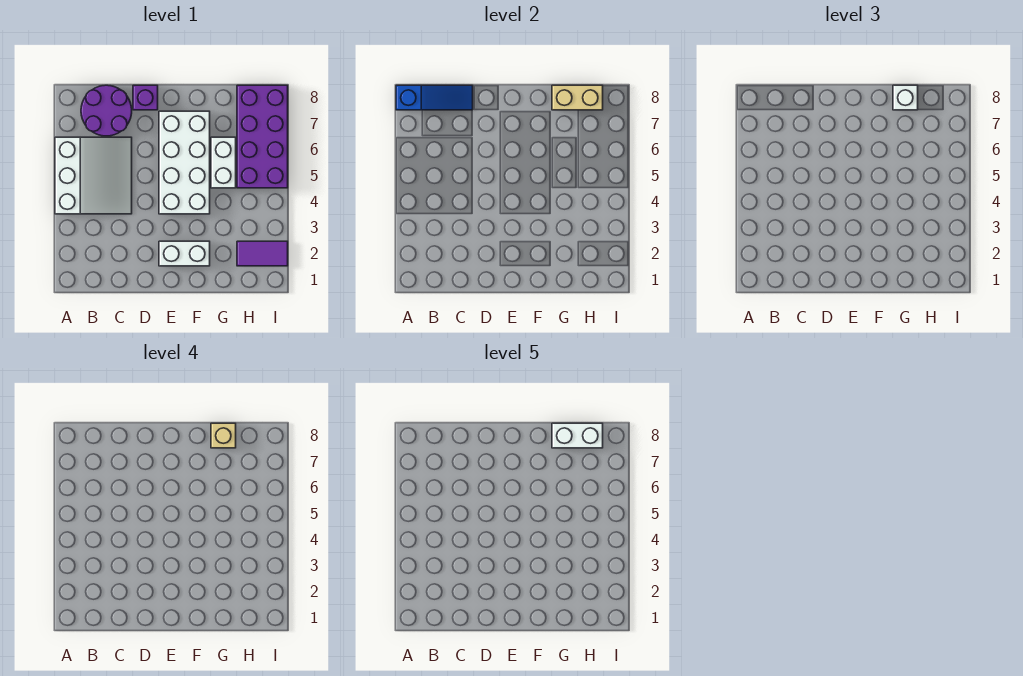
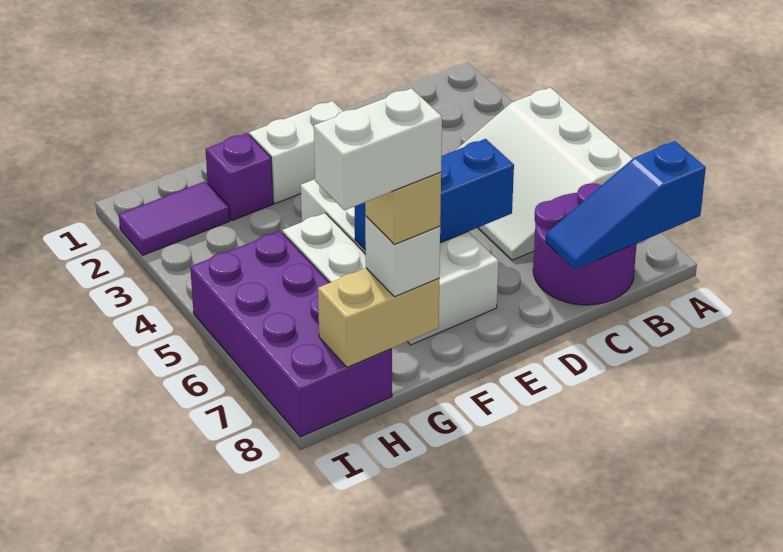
none -> blue 1x3 brick [354,139,514,250]
purple 1x1 brick [133,85,158,110] -> purple 1x1 brick moved to [206,133,273,220]

